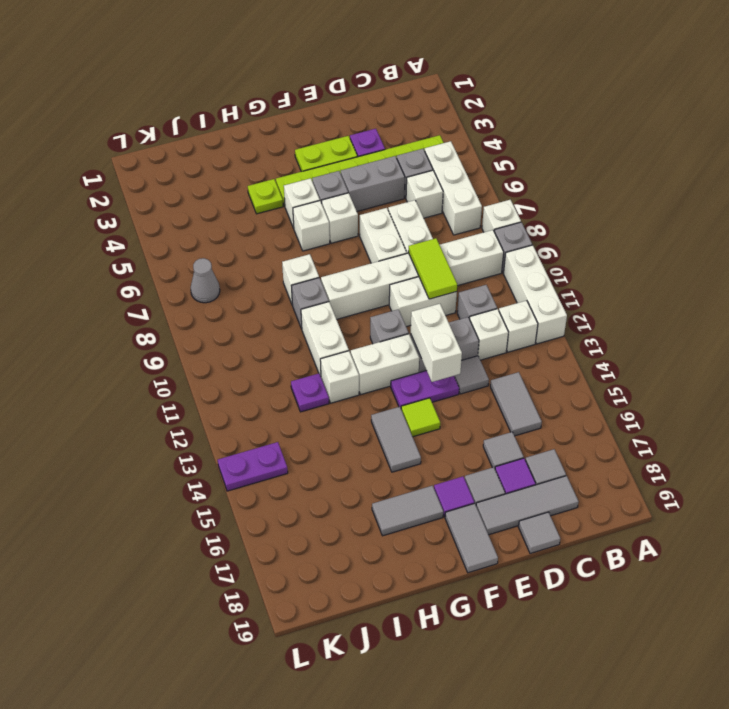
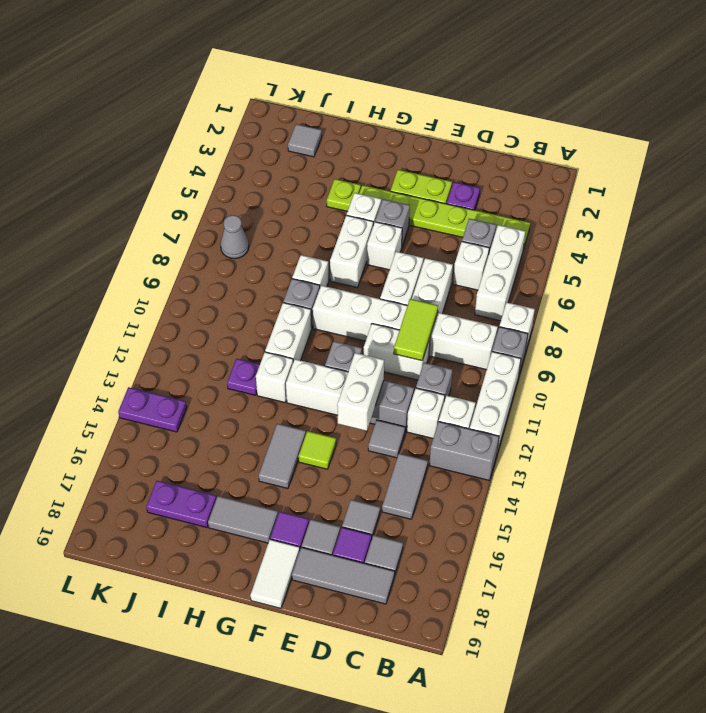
grey 1x2 brick [341,156,405,211] -> grey 1x2 brick moved to [429,422,499,480]
grey 1x1 tile [519,512,560,554] -> grey 1x1 tile moved to [288,124,322,157]
purple 1x2 plate [391,371,459,407] -> purple 1x2 plate moved to [146,481,216,527]
grey 1x2 tile [445,503,498,573] -> white 1x2 tile [250,539,300,608]
white 1x1 brick [293,201,330,251] -> white 1x2 brick [330,215,373,287]

